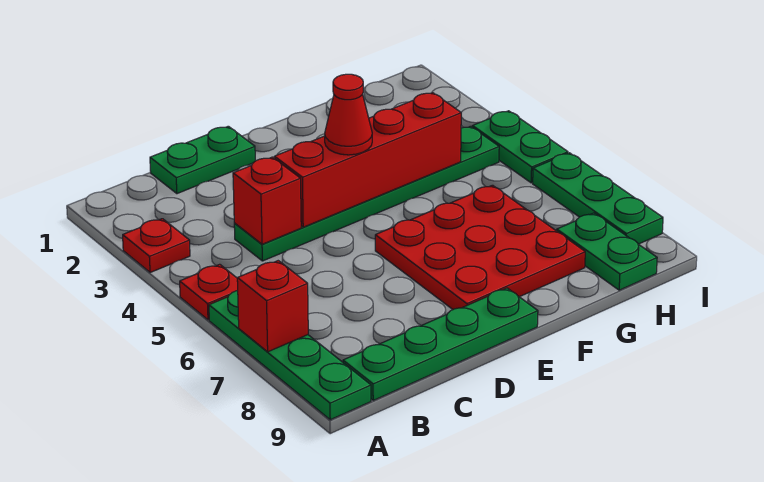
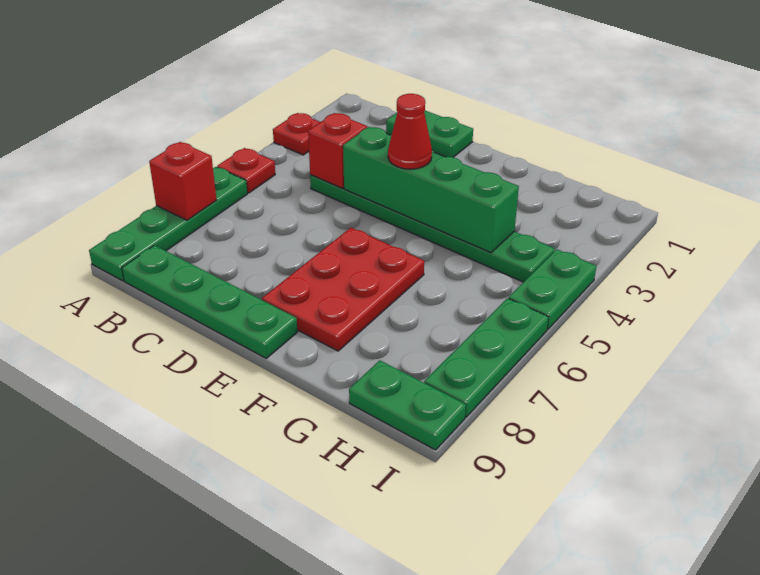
red 1x4 brick [274,93,461,227] -> green 1x4 brick [343,127,519,253]
red 3x3 plate [375,185,585,309] -> red 2x3 plate [262,228,424,351]
green 1x2 plate [557,213,657,290] -> green 1x2 plate turned to [349,360,466,450]

